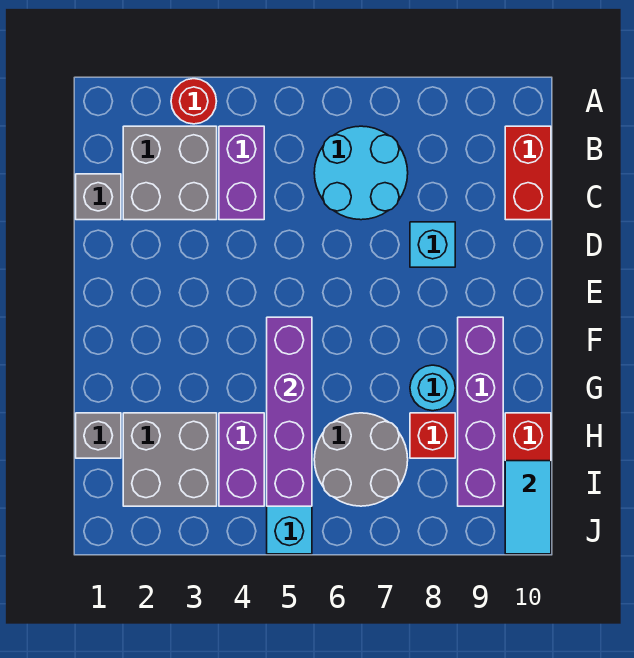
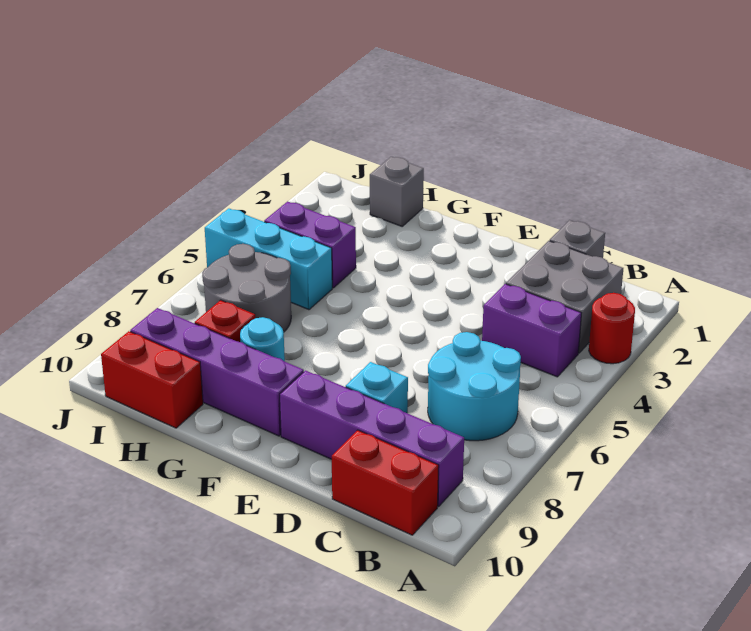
purple 1x4 brick [267,317,312,506] -> purple 1x4 brick moved to [280,371,464,507]
grey 2x2 brick [123,413,217,506] -> none
cyan 1x2 tile [505,461,551,554] -> none

